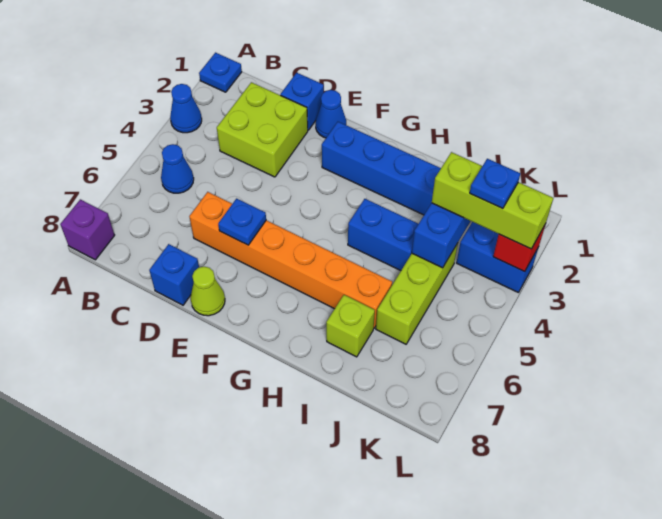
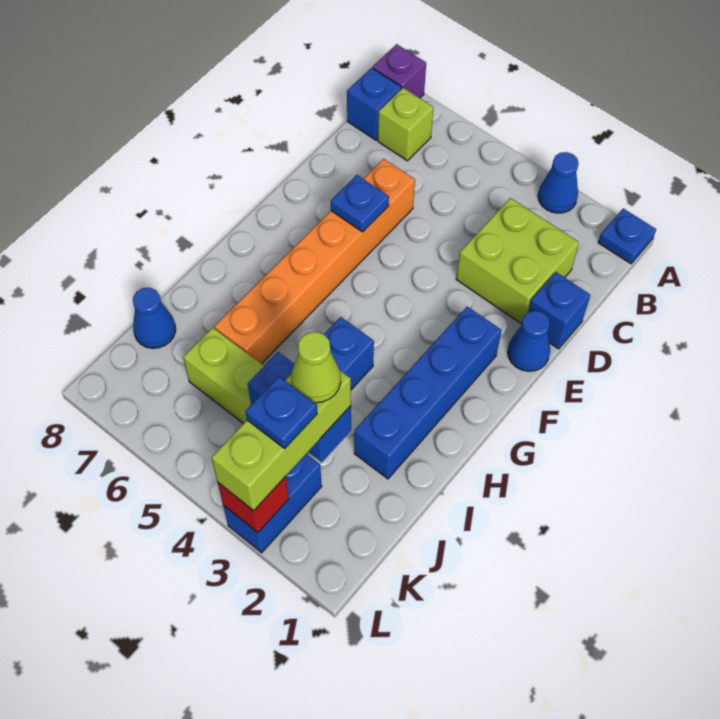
blue 1x1 cone [161,144,194,193] -> blue 1x1 cone moved to [133,288,176,348]
blue 1x1 brick [149,244,199,305] -> blue 1x1 brick moved to [347,68,401,140]
lime 1x1 cone [191,267,225,316] -> lime 1x1 cone moved to [291,332,341,403]
lime 1x1 brick [326,295,375,357] -> lime 1x1 brick moved to [378,88,433,161]

